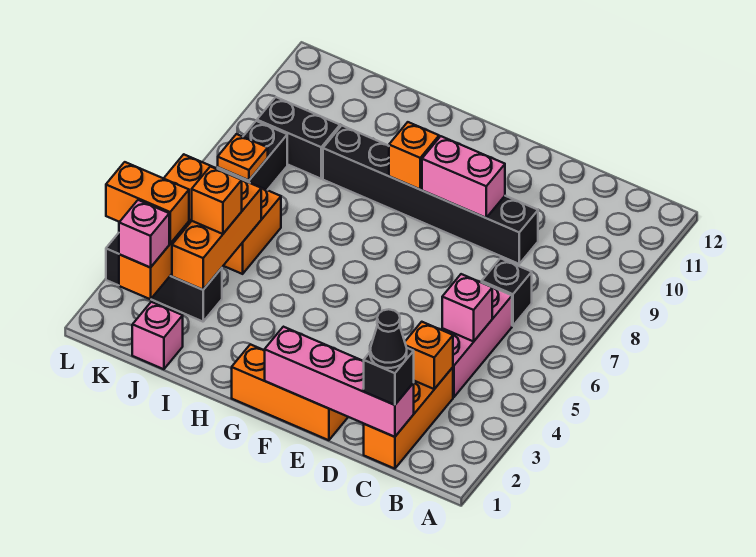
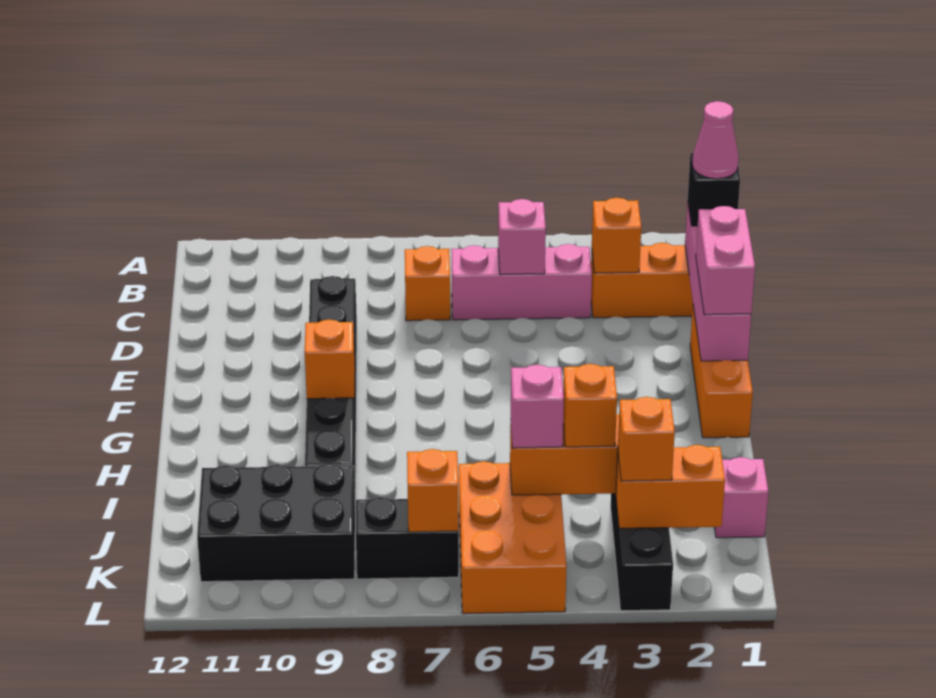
black 1x1 cone [370,309,407,368] -> pink 1x1 cone [692,101,739,179]
black 1x1 brick [482,258,532,326] -> orange 1x1 brick [405,246,450,321]
pink 1x2 brick [422,136,505,218] -> pink 1x2 brick moved to [696,206,755,315]
black 1x2 brick [257,97,340,179] -> black 2x3 brick [197,464,355,582]
pink 1x1 brick [119,200,169,268] -> pink 1x1 brick moved to [511,365,564,448]
orange 1x2 brick [106,162,189,243] -> orange 1x1 brick [618,397,675,481]
orange 1x1 plate [218,134,268,180] -> orange 1x1 brick [407,449,459,532]

